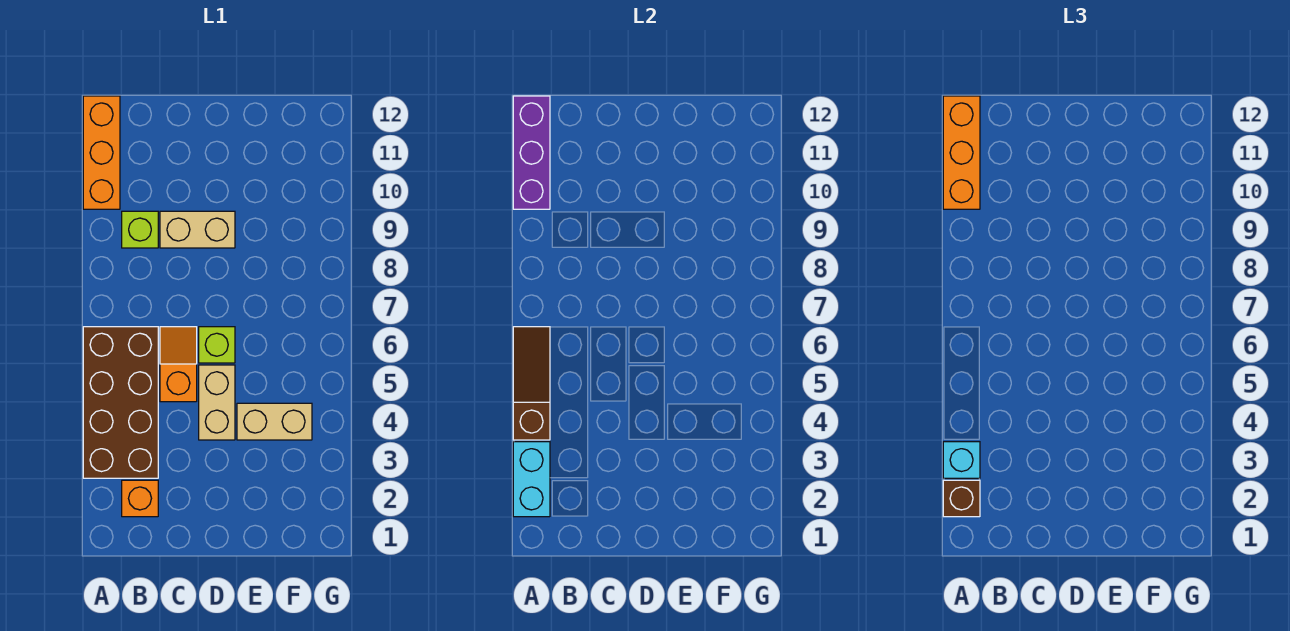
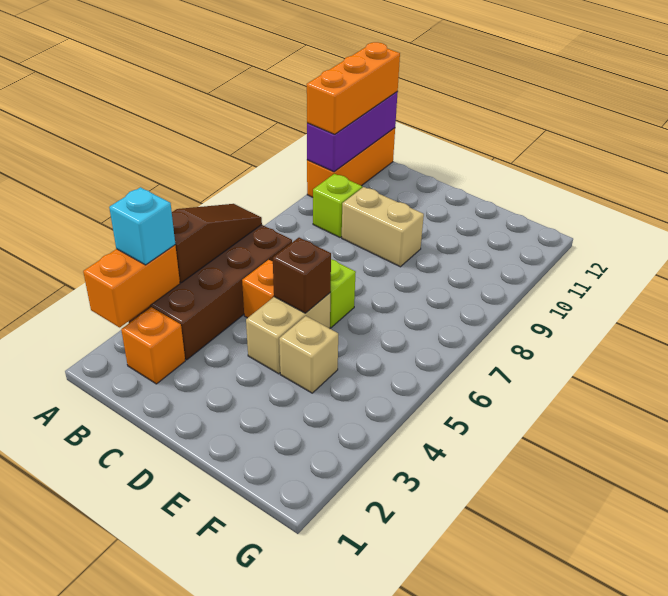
cyan 1x2 brick [513,442,550,517] -> orange 1x2 brick [83,245,180,327]
brown 1x1 brick [943,480,980,517] -> brown 1x1 brick moved to [273,238,331,313]
tan 1x2 brick [237,403,312,440] -> tan 1x1 brick [279,316,338,393]

